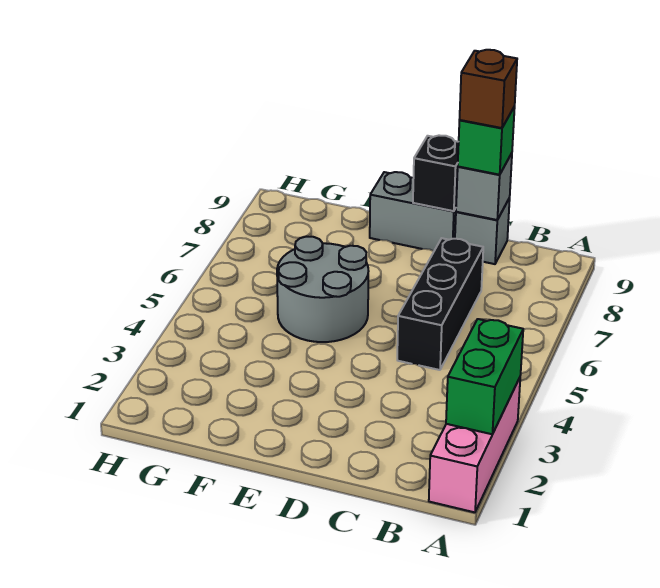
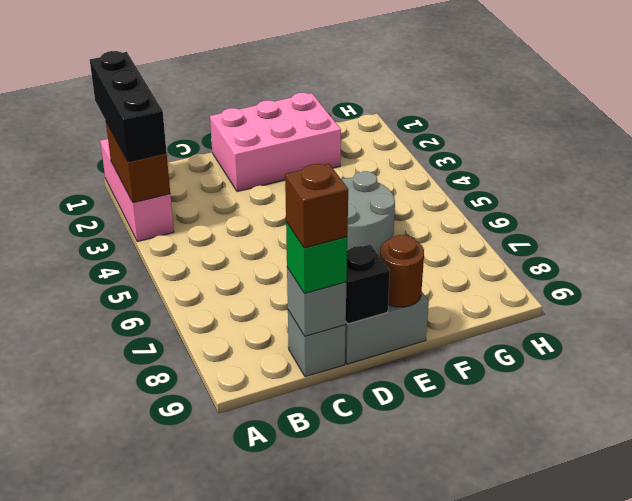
green 1x2 brick [446,319,523,434] -> brown 1x2 brick [106,122,170,203]
black 1x3 brick [397,238,483,370] -> black 1x3 brick moved to [90,51,167,162]
none -> pink 2x3 brick [210,93,341,192]
none -> brown 1x1 round brick [380,235,424,307]

